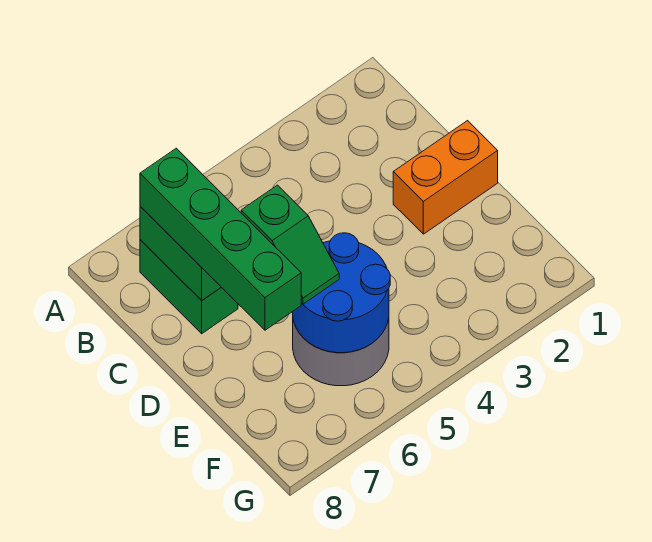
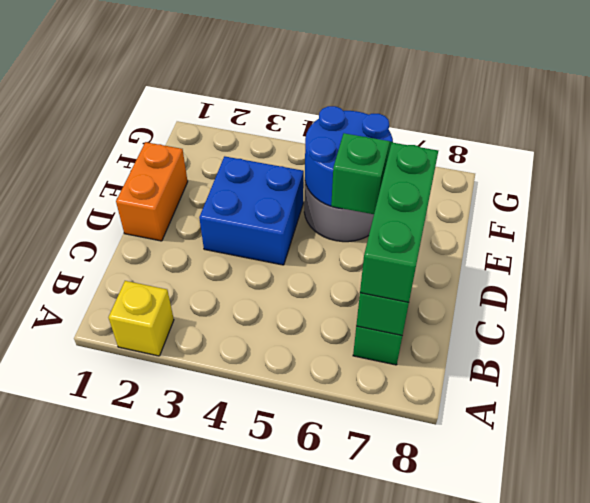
none -> yellow 1x1 brick [108,281,174,356]
green 1x4 brick [140,148,301,330] -> green 1x3 brick [360,143,438,302]
orange 1x2 brick [393,121,498,234] -> orange 1x2 brick turned to [116,142,188,241]
none -> blue 2x2 brick [199,156,304,265]

